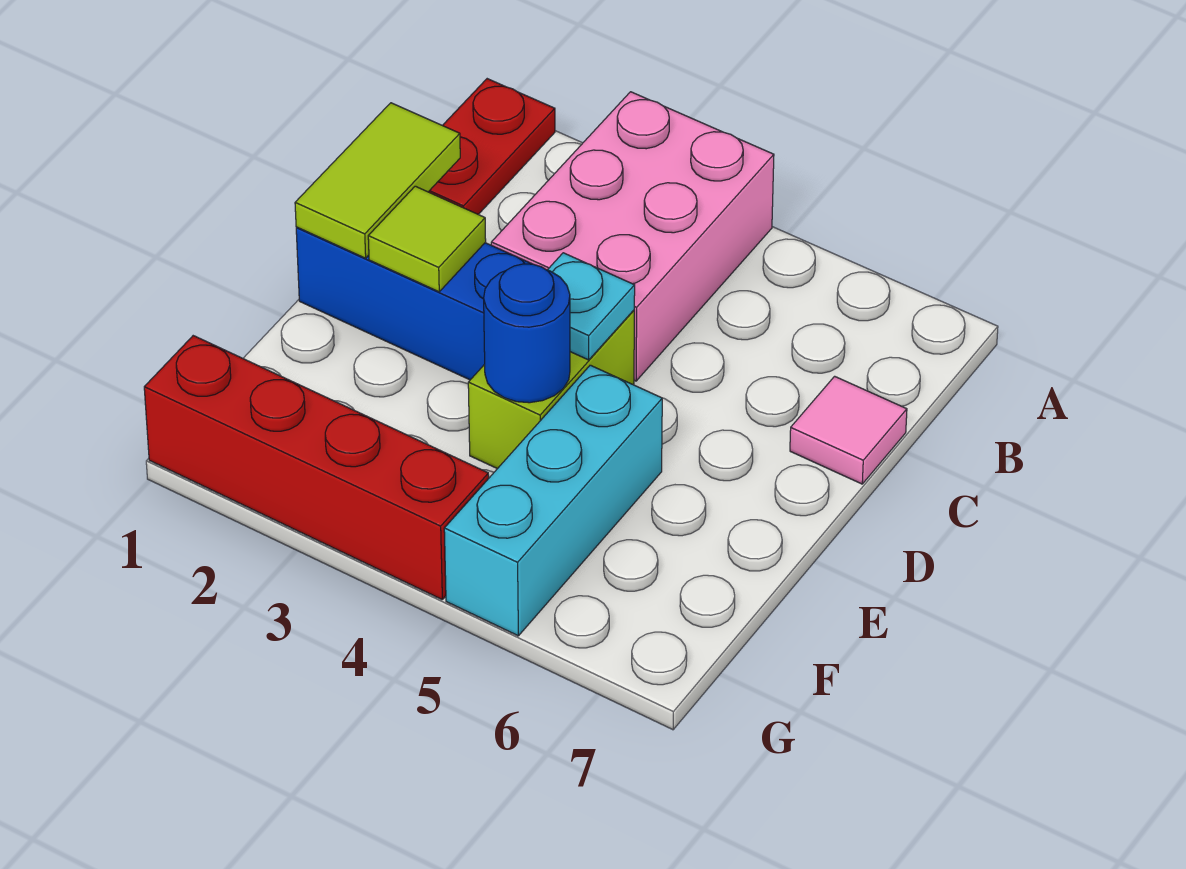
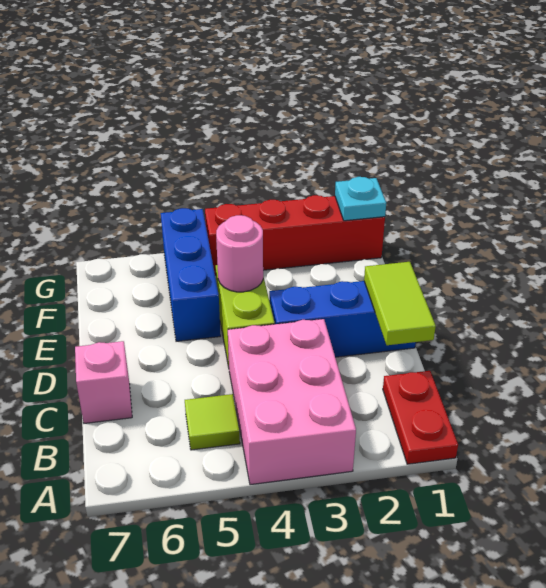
pink 1x1 tile [790,376,907,484] -> pink 1x1 brick [75,341,132,423]
lime 1x1 tile [368,186,486,292] -> lime 1x1 tile moved to [185,394,240,450]
cyan 1x1 plate [548,253,635,360] -> cyan 1x1 plate moved to [335,177,386,221]
blue 1x1 round brick [484,264,570,403] -> pink 1x1 round brick [216,215,263,292]
cyan 1x3 brick [444,365,662,636] -> blue 1x3 brick [161,208,221,341]

